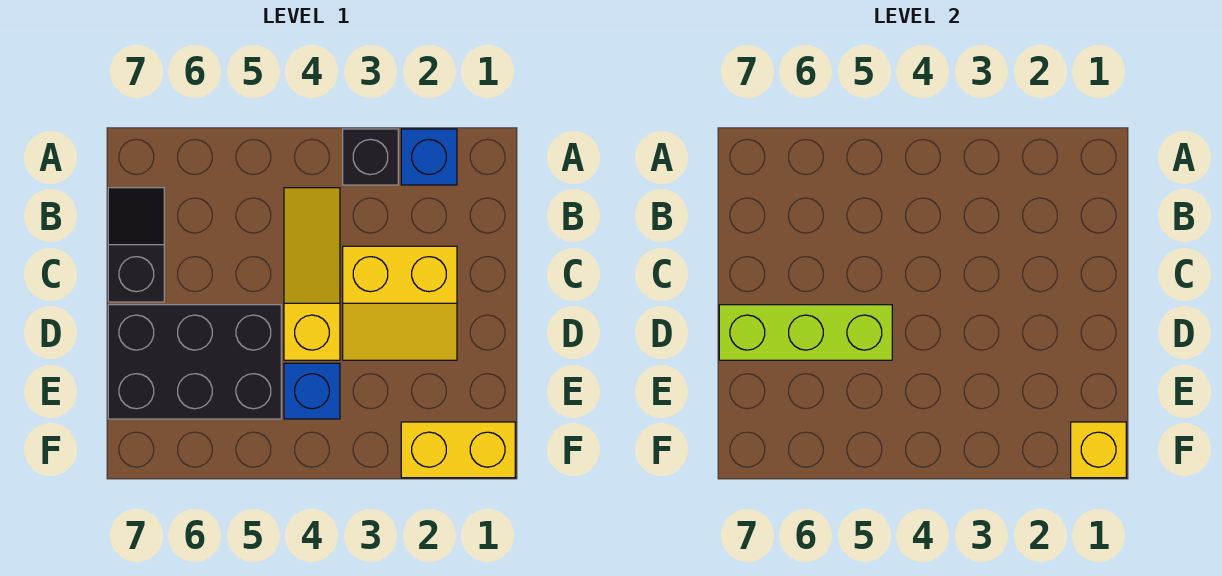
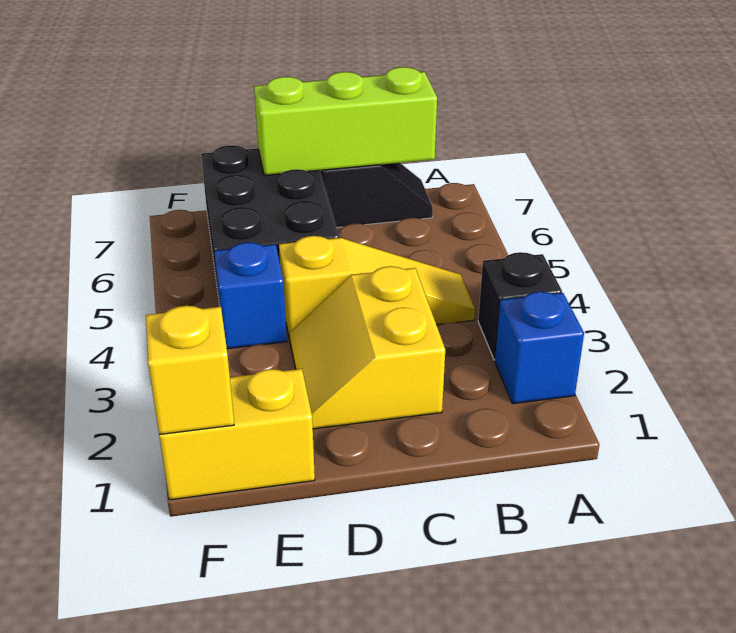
lime 1x3 brick [719,305,892,360] -> lime 1x3 brick turned to [254,67,437,176]
yellow 1x2 brick [401,422,515,478] -> yellow 1x2 brick turned to [159,369,315,500]

